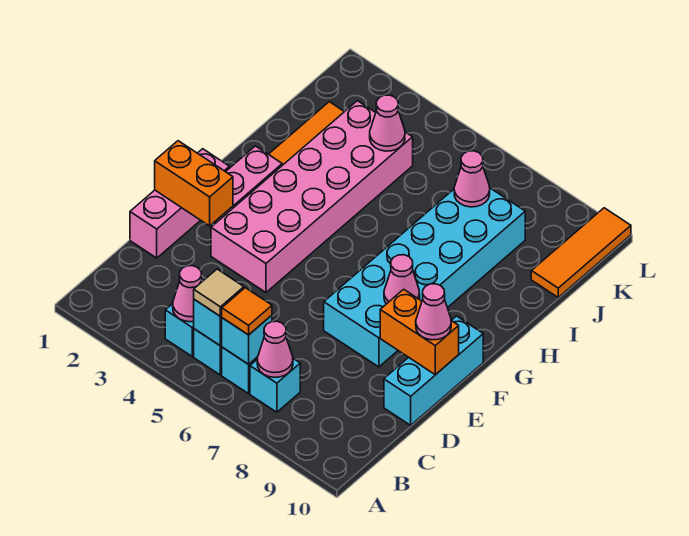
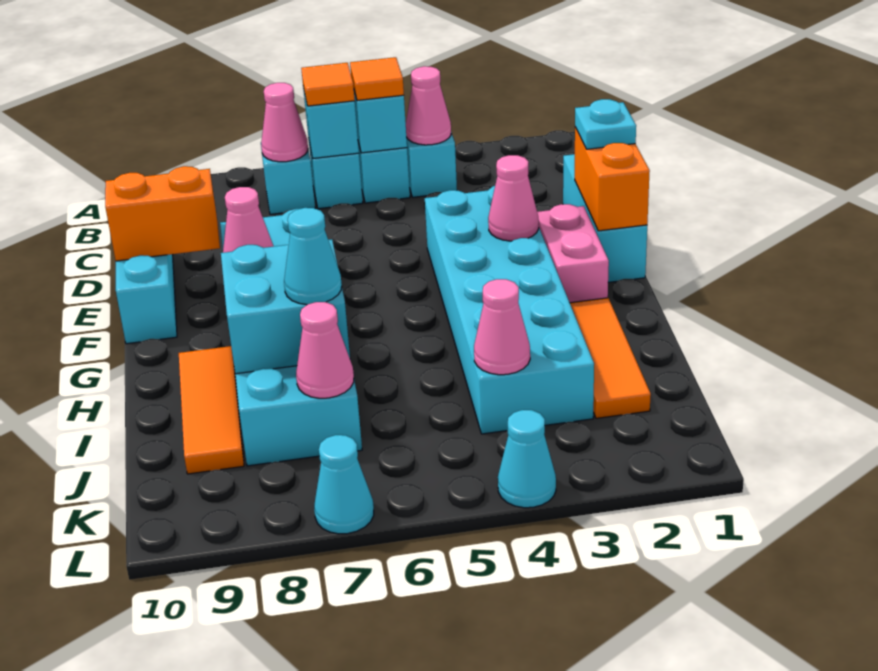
tan 1x1 tile [194,269,244,316] -> orange 1x1 tile [350,57,404,101]
pink 1x3 brick [130,149,229,258] -> cyan 1x3 brick [563,154,647,282]
orange 1x2 brick [155,141,233,226] -> orange 1x2 brick turned to [575,127,650,231]
none -> cyan 1x1 plate [575,99,636,149]
pink 2x6 brick [211,101,413,292] -> cyan 2x6 brick [425,186,594,434]
pink 1x1 cone [416,284,451,340] -> pink 1x1 cone moved to [488,155,539,241]
none -> cyan 2x2 brick [221,239,350,374]
none -> cyan 1x1 cone [284,208,342,305]
orange 1x3 tile [531,208,631,297] -> orange 1x3 tile moved to [179,346,244,474]
none -> cyan 1x1 cone [498,410,556,508]
none -> cyan 1x1 cone [314,435,374,534]

